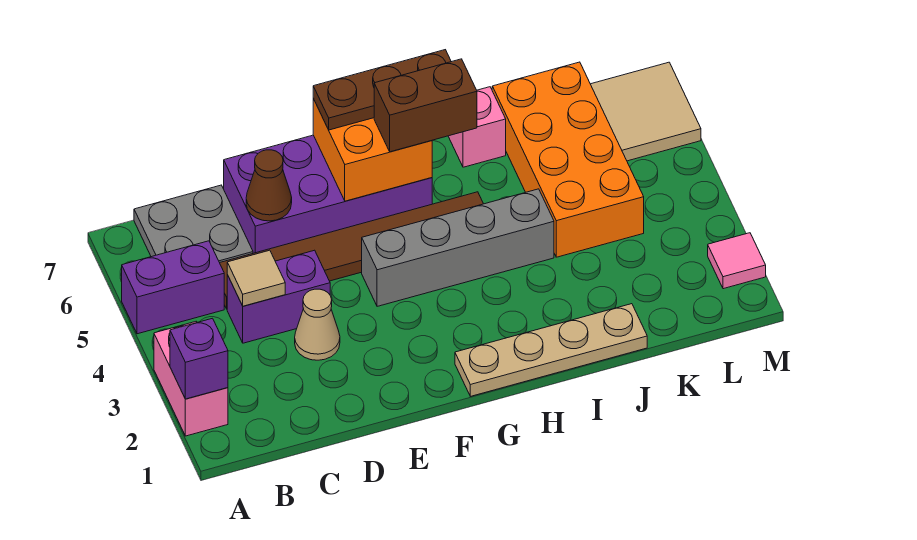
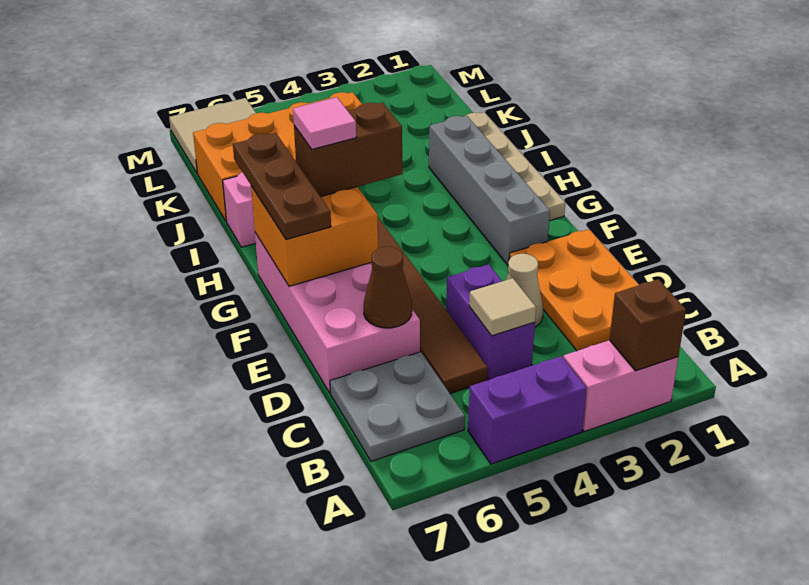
purple 1x1 brick [170,318,228,399] -> brown 1x1 brick [609,279,686,371]
purple 1x2 brick [122,241,224,334] -> purple 1x2 brick turned to [468,356,587,464]
none -> orange 2x3 plate [510,229,639,351]
purple 2x4 brick [224,135,432,253] -> pink 2x4 brick [255,233,420,393]
grey 1x4 brick [362,189,554,306] -> grey 1x4 brick moved to [429,116,550,265]
brown 1x2 brick [374,59,477,152] -> brown 1x2 brick turned to [294,102,402,197]
pink 1x1 tile [708,233,766,289] -> pink 1x1 tile moved to [293,97,356,149]

